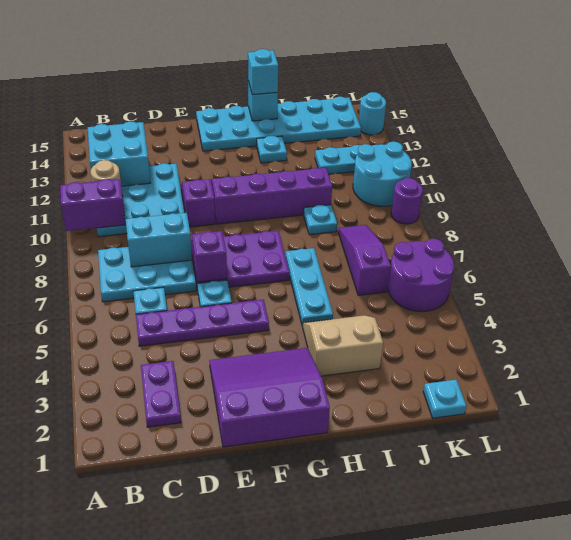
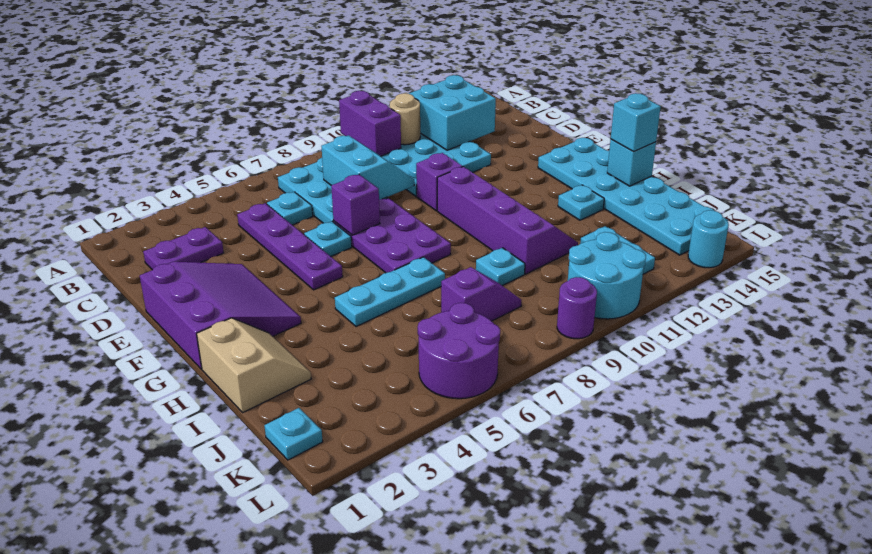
tan 2x2 slope [303,315,383,376] -> tan 2x2 slope moved to [197,318,311,412]
purple 1x3 slope [338,225,391,295] -> purple 1x2 slope [441,267,521,321]

